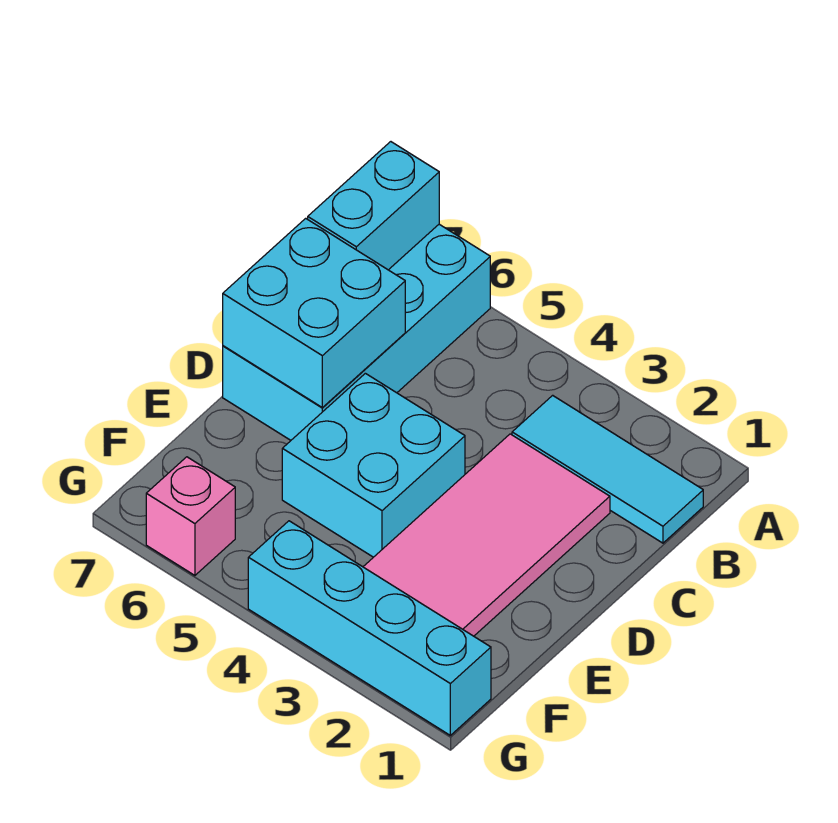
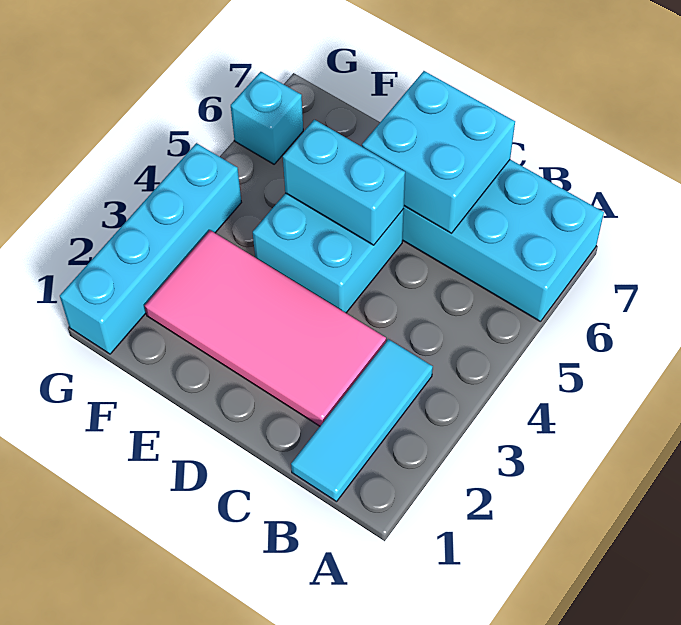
cyan 1x2 brick [308,142,439,270] -> cyan 1x2 brick moved to [283,120,405,245]
pink 1x1 brick [146,457,235,575] -> cyan 1x1 brick [231,72,303,164]

